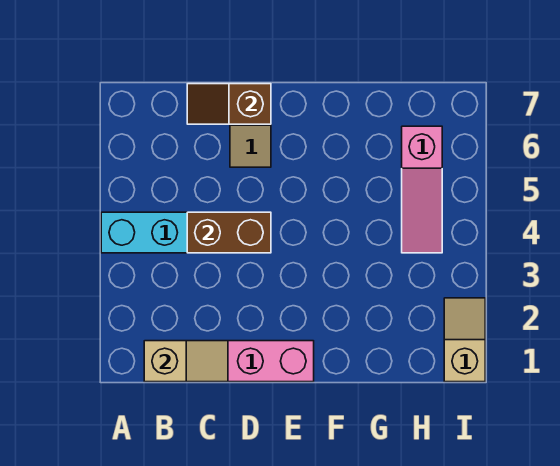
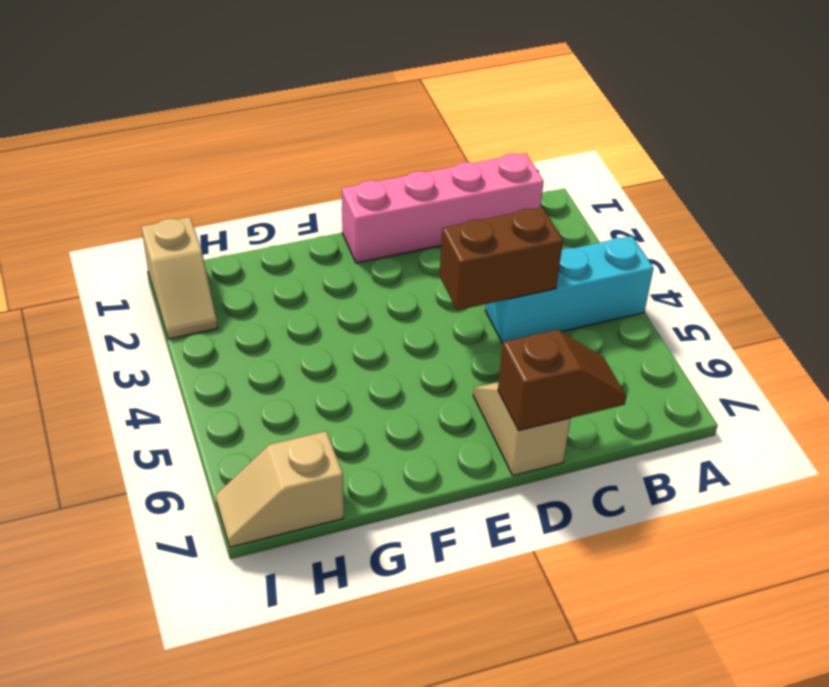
tan 1x2 slope [144,341,228,382] -> tan 1x2 slope moved to [216,431,344,547]
pink 1x3 slope [402,126,442,253] -> none

